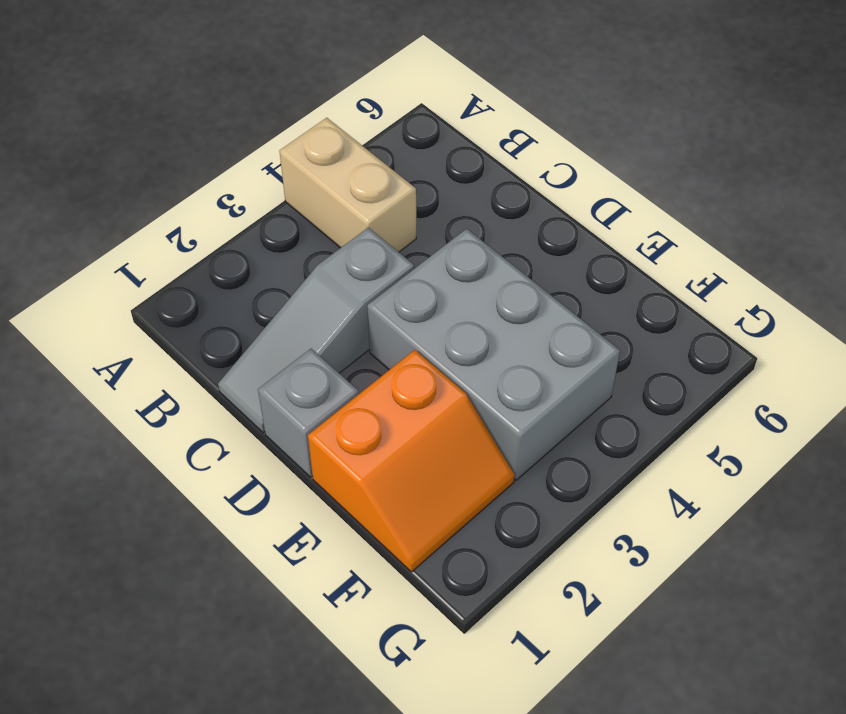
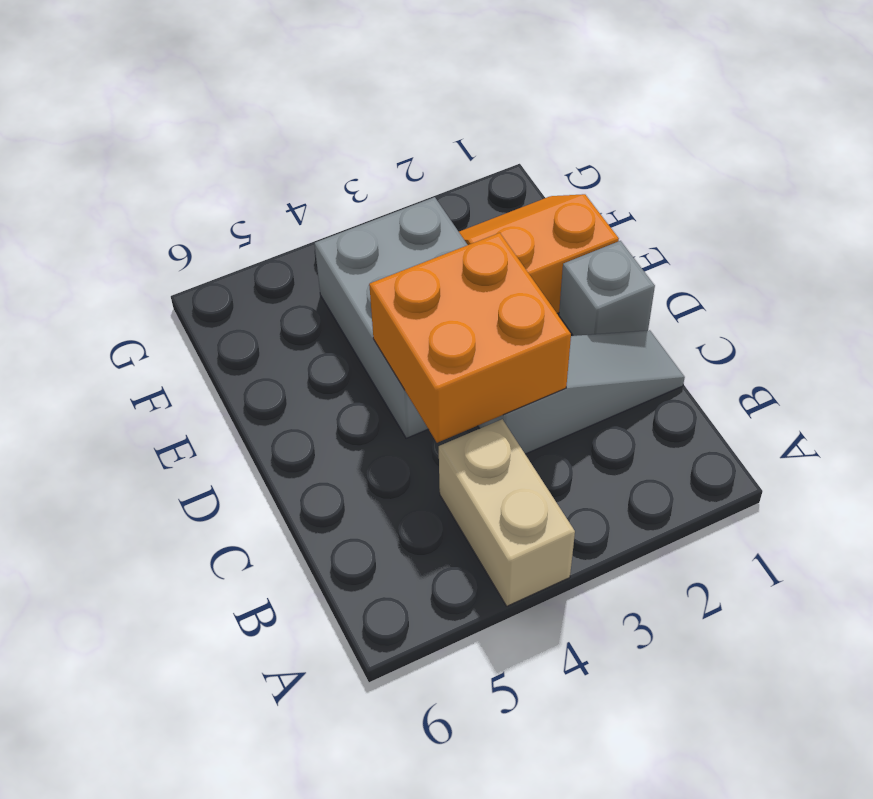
none -> orange 2x2 brick [369,233,571,443]

